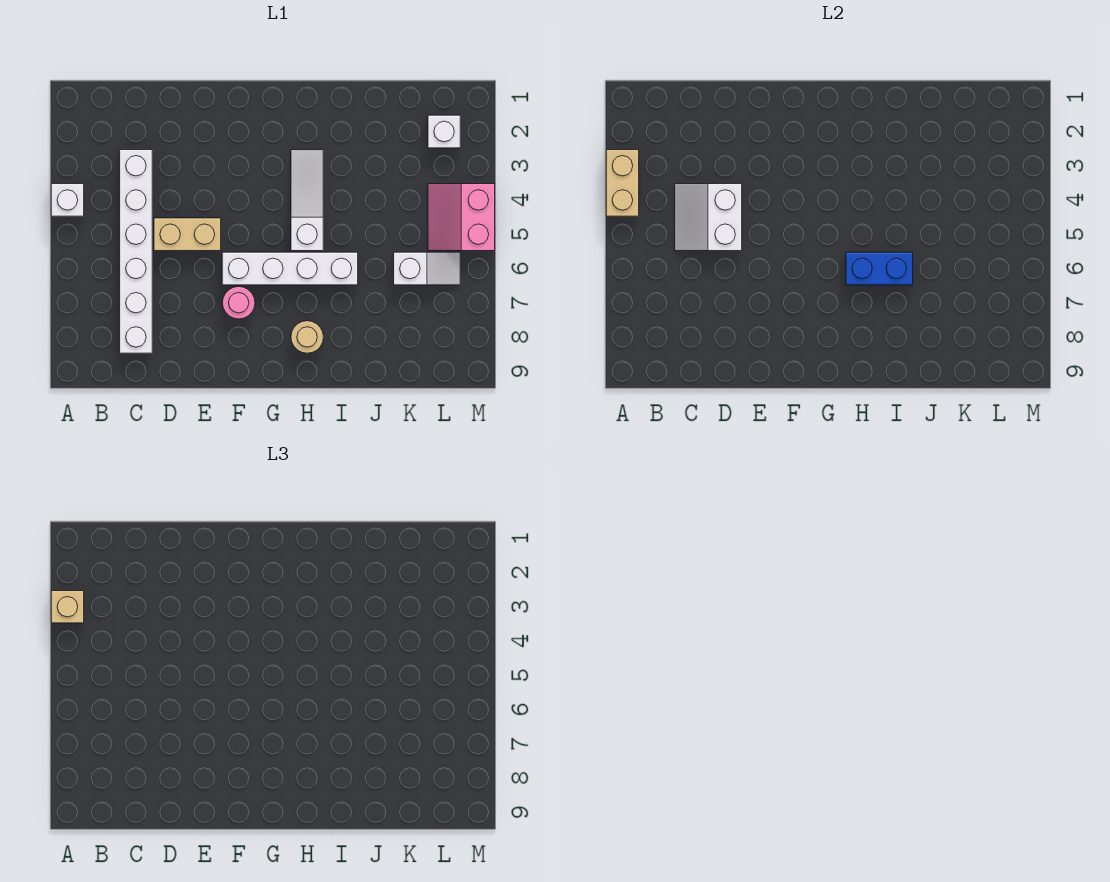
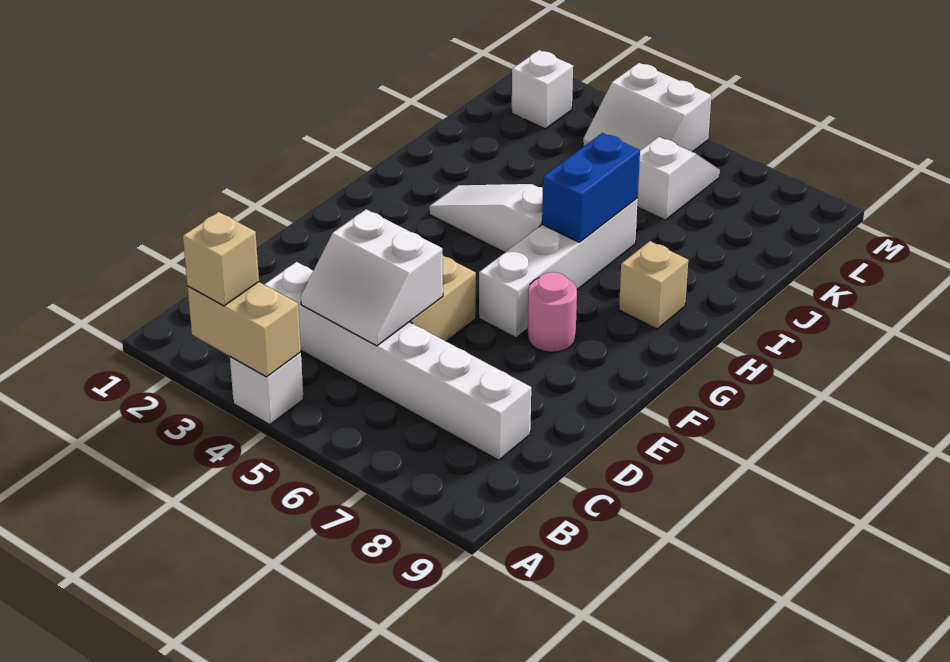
tan 1x1 round brick [291,321,323,353] -> tan 1x1 brick [619,241,688,329]
pink 2x2 slope [428,184,495,251] -> white 2x2 slope [583,63,711,152]

